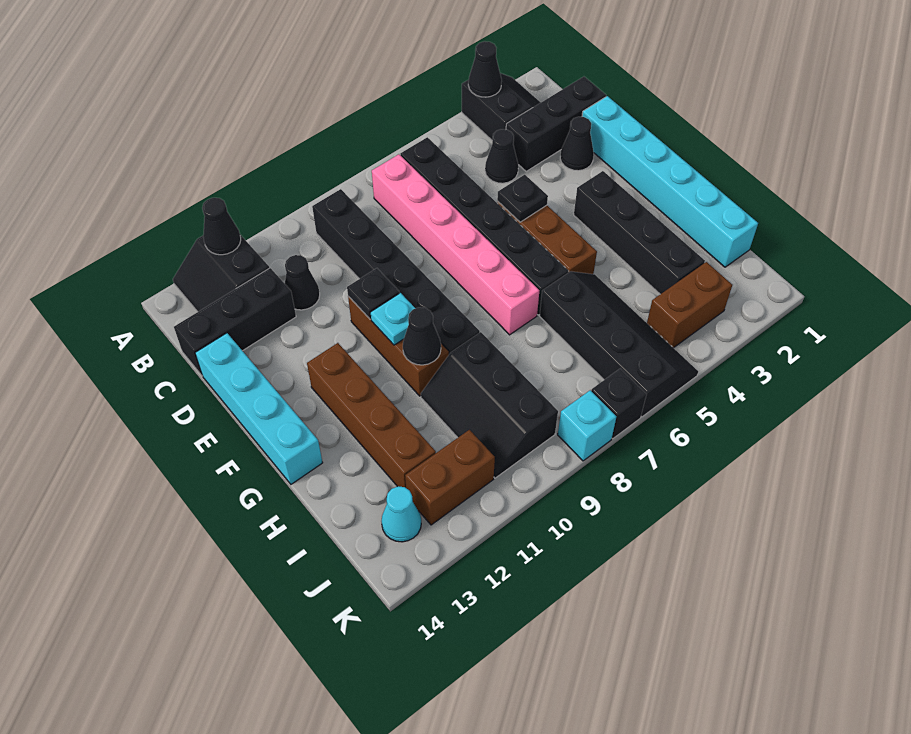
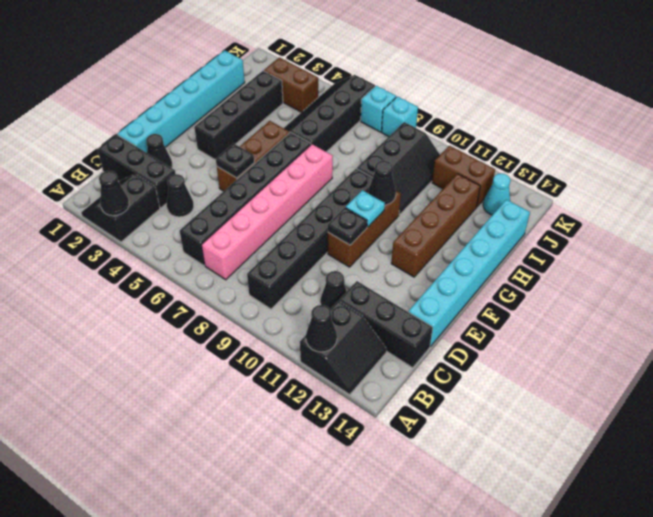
cyan 1x4 brick [195,333,323,484] -> cyan 1x6 brick [408,200,530,346]
black 1x1 brick [591,369,647,439] -> cyan 1x1 brick [361,86,396,132]

